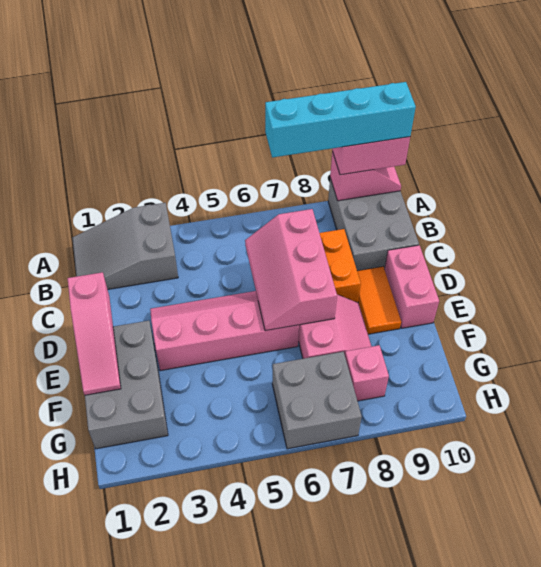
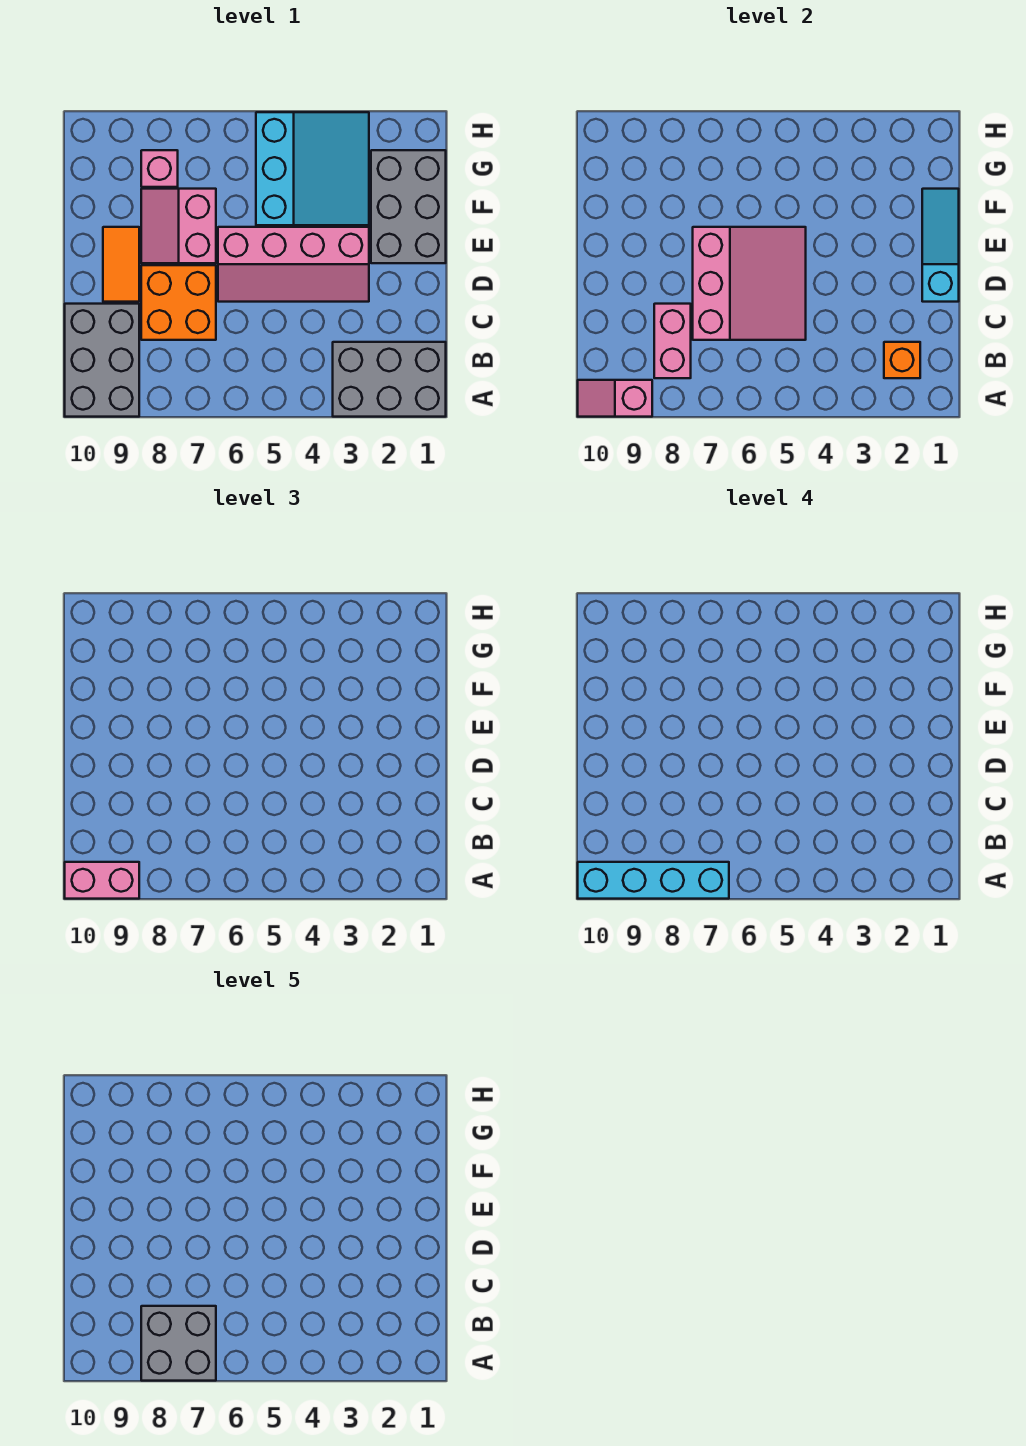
grey 2x3 slope [72,203,178,289] -> grey 2x3 brick [333,342,446,417]
none -> orange 1x1 brick [884,342,920,378]
pink 2x3 slope [245,209,337,331] -> pink 3x3 slope [693,227,806,340]
pink 1x3 slope [67,272,121,395] -> cyan 1x3 slope [922,189,959,302]
pink 1x2 brick [384,245,439,328] -> pink 1x2 brick moved to [654,304,691,378]
none -> cyan 3x3 slope [256,112,369,225]
grey 2x2 brick [272,352,362,449] -> grey 2x2 brick moved to [141,1306,216,1381]

